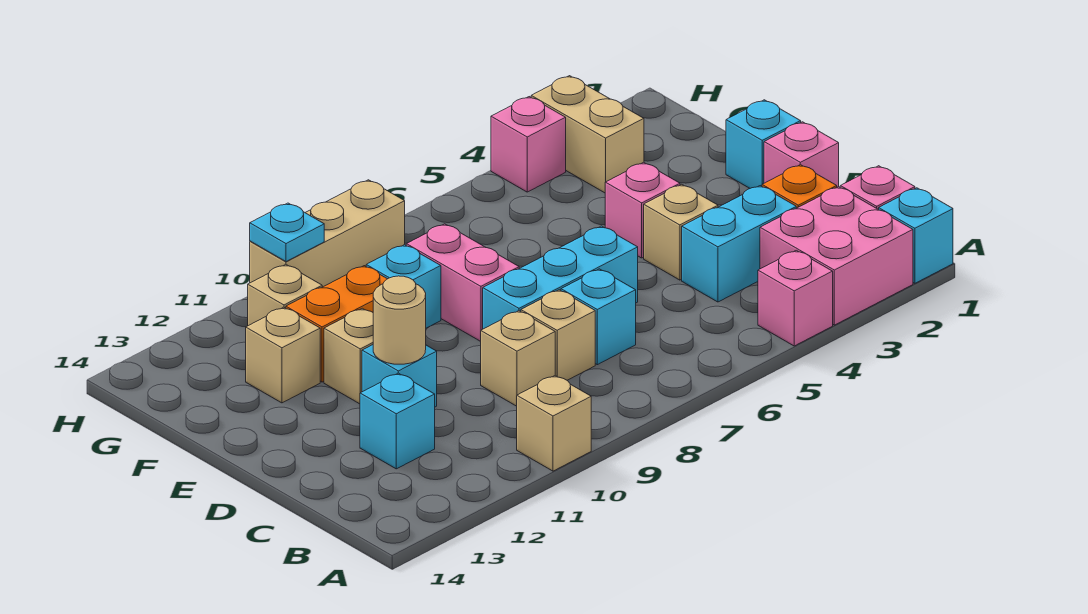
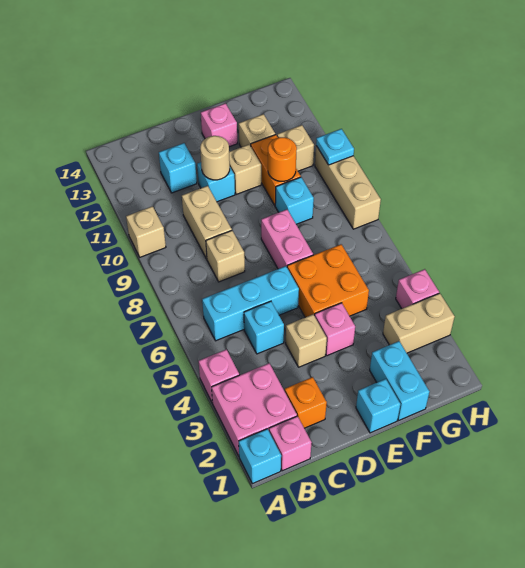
cyan 1x2 brick [682,186,796,302] -> cyan 1x2 brick moved to [370,341,429,420]
cyan 1x1 brick [561,269,636,365] -> cyan 1x1 brick moved to [244,301,284,354]
tan 1x1 brick [481,311,555,406] -> tan 1x2 brick [182,186,232,259]
pink 1x1 brick [764,122,839,187] -> pink 1x1 brick moved to [201,103,237,147]
cyan 1x3 brick [483,226,638,329] -> cyan 1x3 brick turned to [202,266,299,341]
none -> orange 2x2 brick [287,244,369,317]
pink 1x2 brick [406,224,519,341] -> pink 1x2 brick turned to [261,210,313,269]
none -> orange 1x1 round brick [268,137,297,181]

